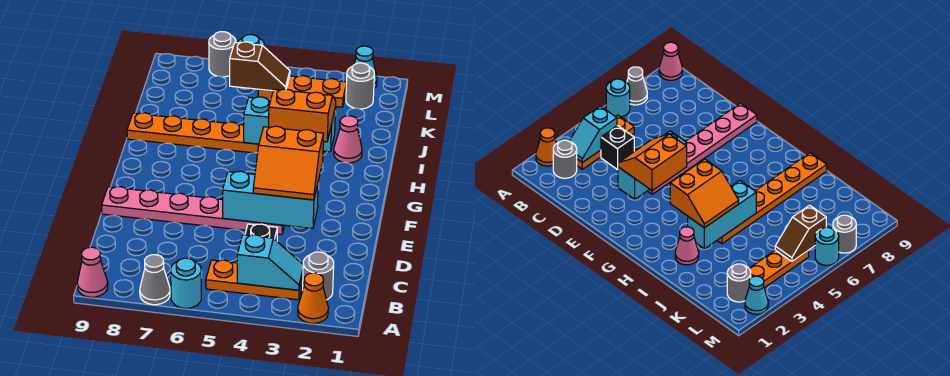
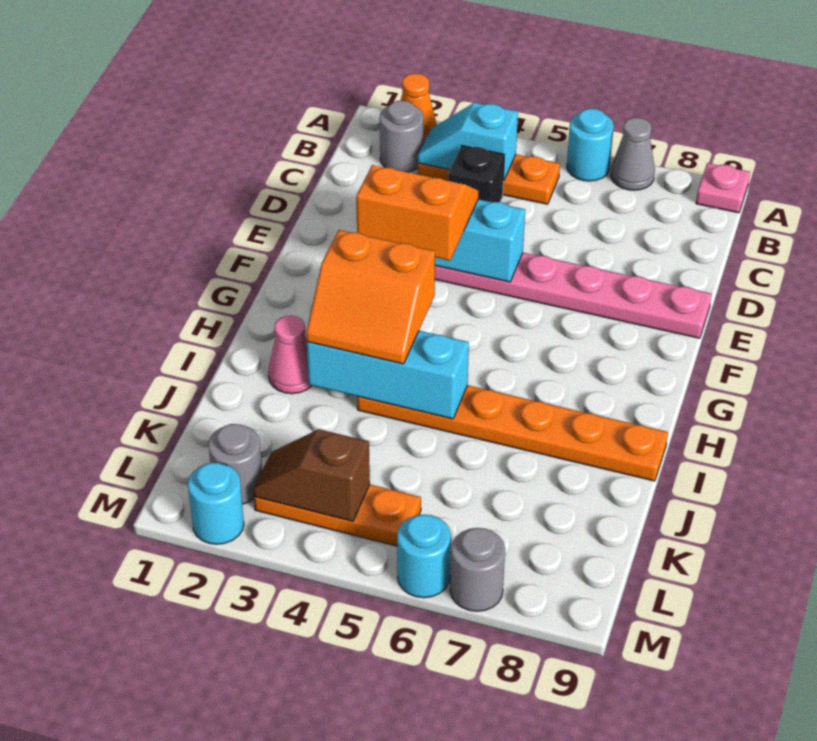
pink 1x1 cone [77,247,108,297] -> pink 1x1 plate [696,163,750,213]
brown 1x2 slope [230,42,290,91] -> brown 1x2 slope moved to [253,429,370,521]
cyan 1x1 cone [354,46,377,88] -> cyan 1x1 round brick [188,463,244,544]

